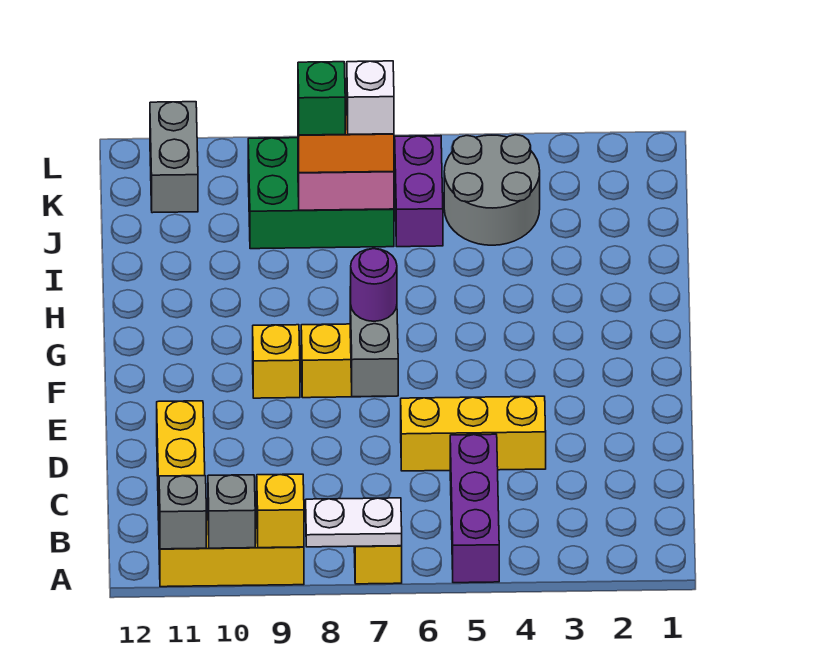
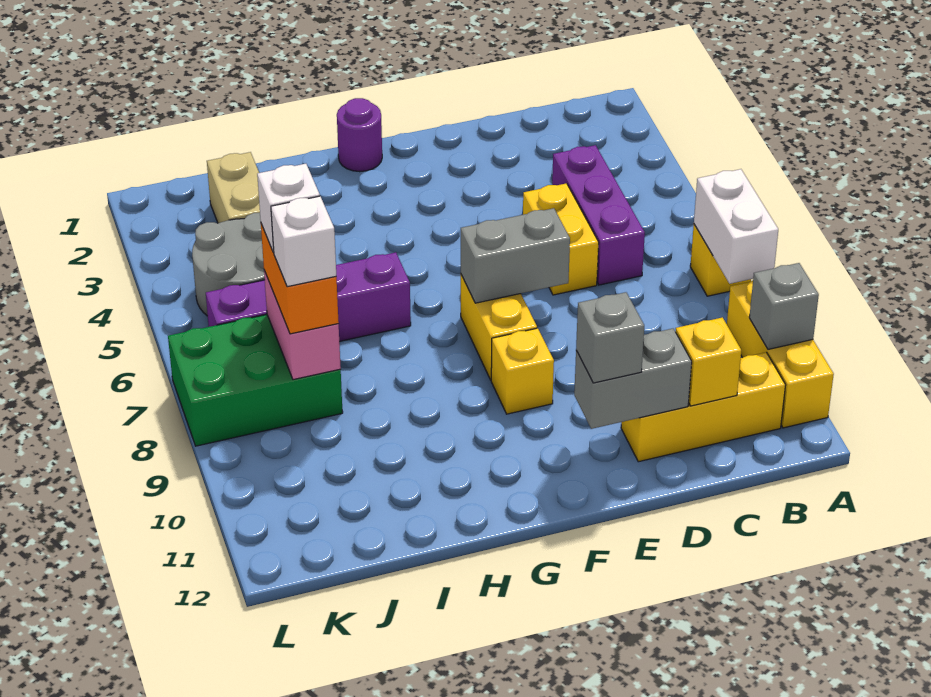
purple 1x3 brick [450,434,499,583] -> purple 1x3 brick turned to [552,145,645,285]
white 1x2 plate [306,498,402,547] -> white 1x2 brick [694,169,778,284]
yellow 1x1 brick [257,474,304,548] -> yellow 1x1 brick moved to [675,317,741,406]
grey 1x1 brick [159,476,206,549] -> grey 1x1 brick moved to [576,292,644,383]
yellow 1x3 brick [401,396,546,471] -> yellow 1x2 brick [523,183,599,295]
purple 1x1 round brick [351,249,397,321] -> purple 1x1 round brick moved to [337,98,382,172]
none -> tan 1x2 brick [207,152,260,223]
purple 1x2 brick [395,136,443,247] -> purple 1x4 brick [206,252,411,341]
green 2x3 brick [248,138,394,249] -> green 2x3 brick turned to [168,315,343,446]
green 1x1 brick [298,62,345,135] -> white 1x1 brick [271,196,336,287]
grey 1x2 brick [150,102,198,213] -> grey 1x2 brick moved to [574,329,692,429]

